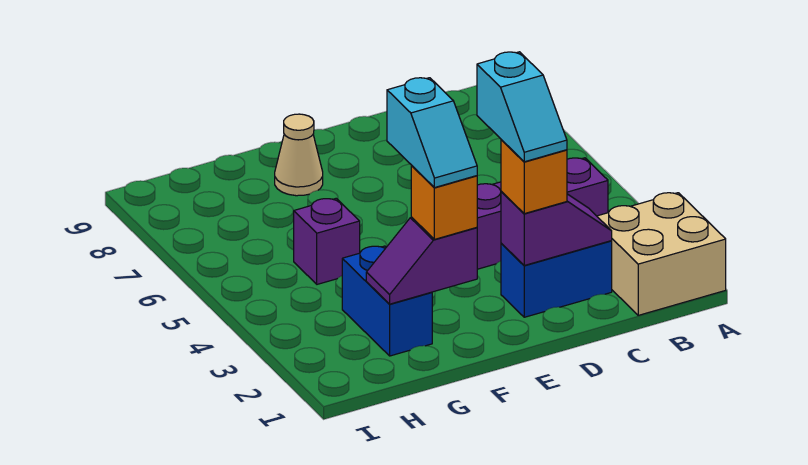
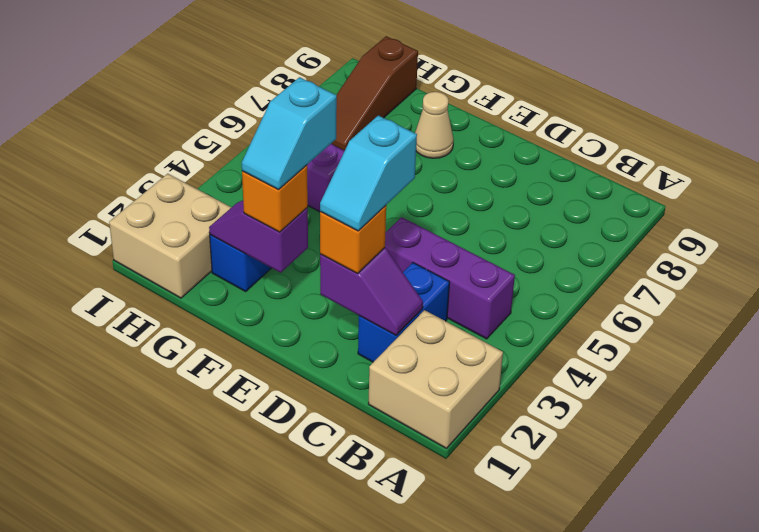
blue 1x2 brick [501,241,612,317] -> blue 1x2 brick turned to [358,263,450,362]
none -> tan 2x2 brick [109,174,232,298]
none -> brown 1x3 slope [331,36,418,151]

